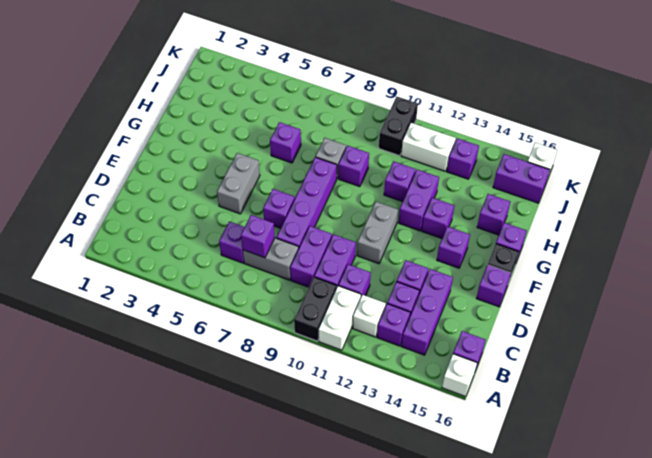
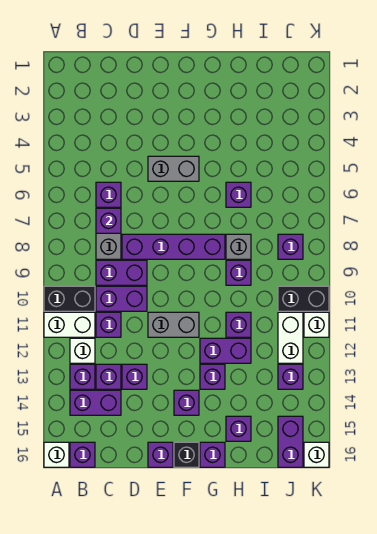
purple 1x3 brick [401,269,453,355] -> purple 1x2 brick [70,390,121,415]
purple 1x1 brick [263,189,295,228] -> purple 1x1 brick moved to [278,234,303,259]
none -> white 1x1 brick [304,312,329,337]

